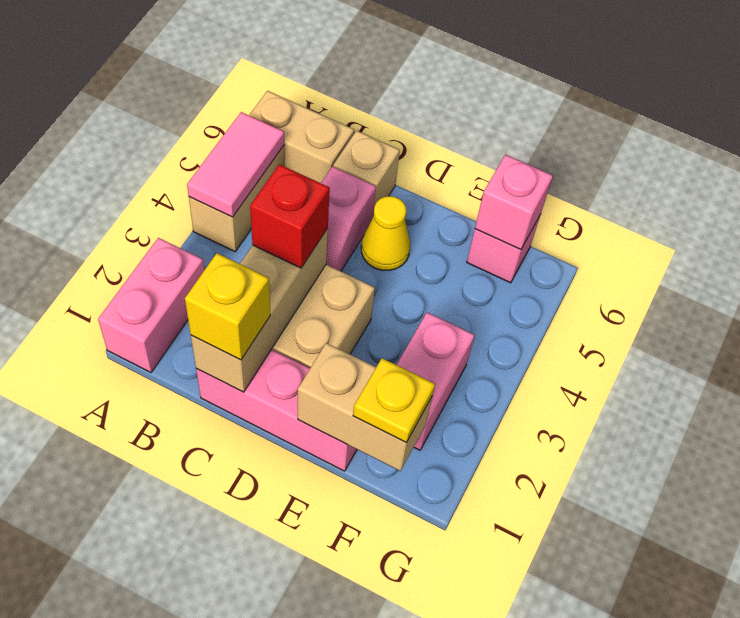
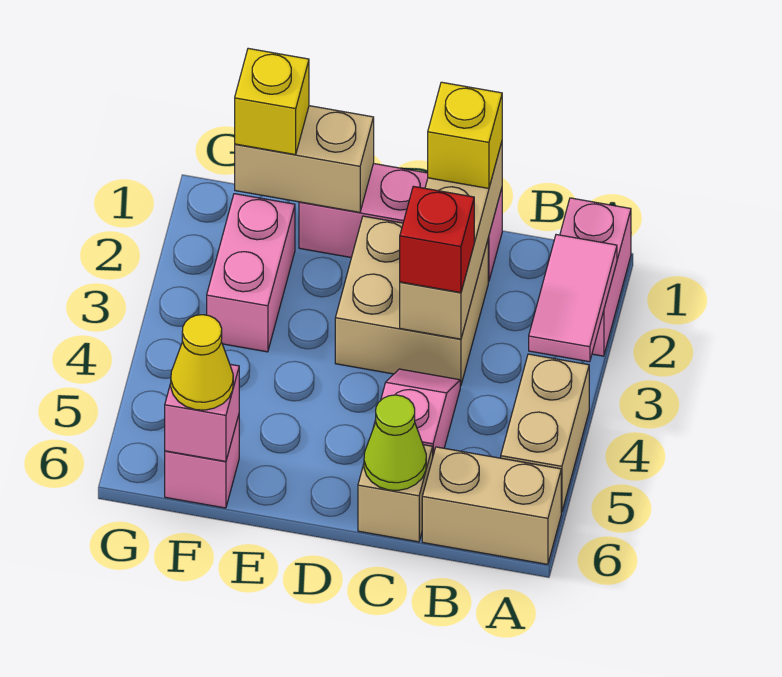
pink 1x2 tile [187,112,284,217] -> pink 1x2 tile moved to [529,235,617,362]
none -> lime 1x1 cone [364,395,426,490]
yellow 1x1 cone [361,196,410,270] -> yellow 1x1 cone moved to [171,315,233,410]
yellow 1x1 plate [353,358,435,443] -> yellow 1x1 brick [235,48,309,155]

